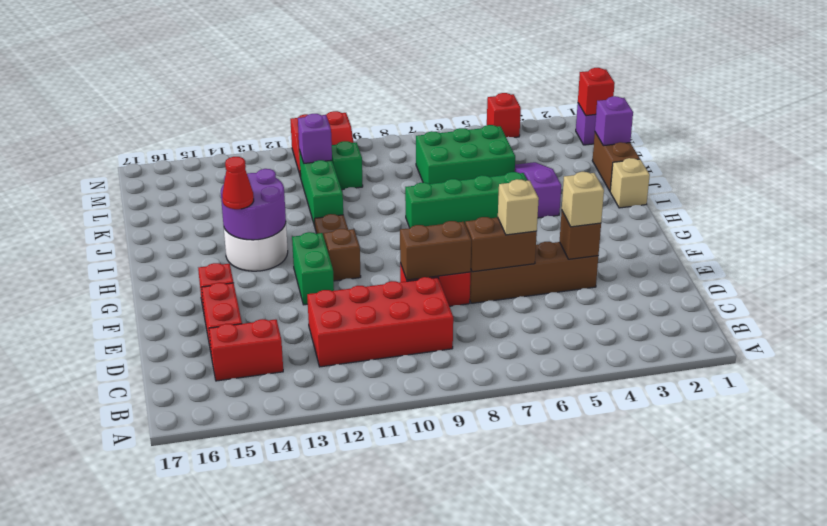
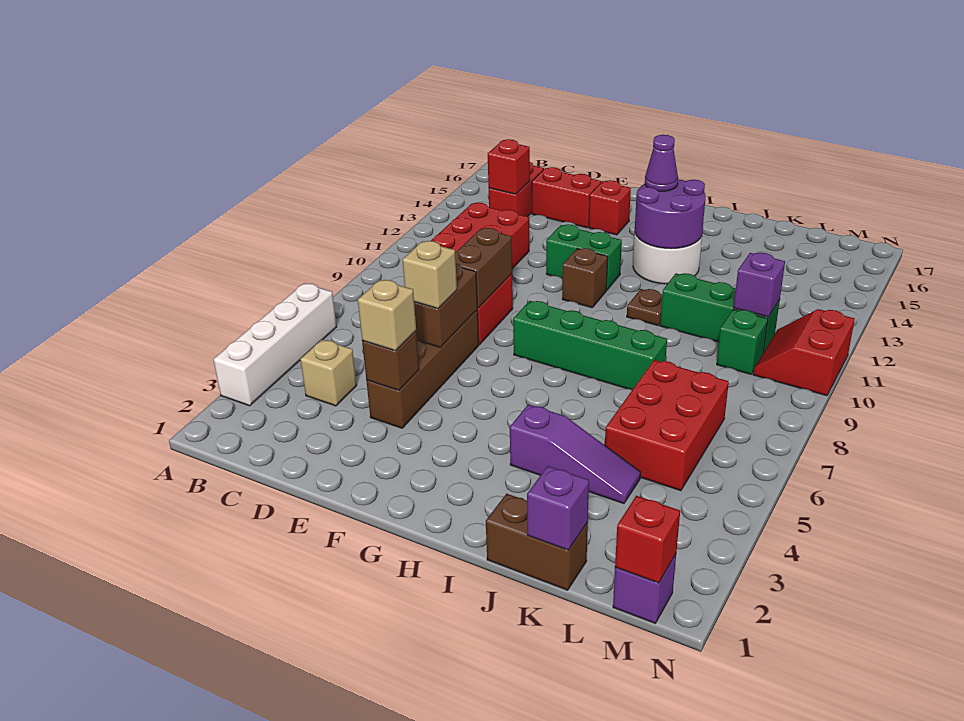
none -> white 1x4 brick [213,283,336,406]
red 1x1 cone [222,157,254,209] -> purple 1x1 cone [645,135,678,191]
tan 1x1 brick [610,158,650,208] -> tan 1x1 brick moved to [300,340,357,406]
green 1x4 brick [405,172,527,228] -> green 1x4 brick turned to [513,301,667,390]
green 2x3 brick [416,125,515,184] -> red 2x3 brick [605,360,729,491]
red 1x1 brick [487,93,521,137] -> red 1x1 brick moved to [488,139,530,194]

